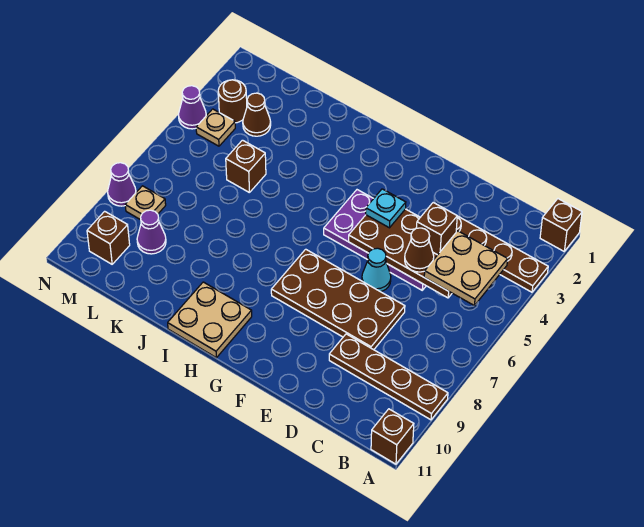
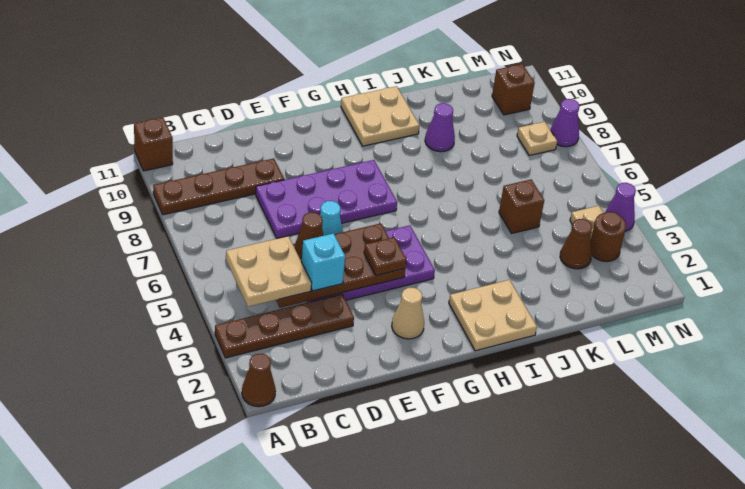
brown 1x1 brick [540,199,582,251] -> brown 1x1 cone [242,354,276,407]
brown 1x1 brick [417,203,457,255] -> cyan 1x1 brick [302,233,345,291]
brown 2x4 plate [271,249,405,350] -> purple 2x4 plate [256,160,397,238]
none -> tan 1x1 cone [392,288,424,339]
cyan 1x1 plate [366,189,406,228] -> brown 1x1 plate [364,237,406,275]
none -> tan 2x2 plate [449,280,537,351]
purple 1x1 cone [137,210,166,254] -> purple 1x1 cone moved to [425,103,455,152]

